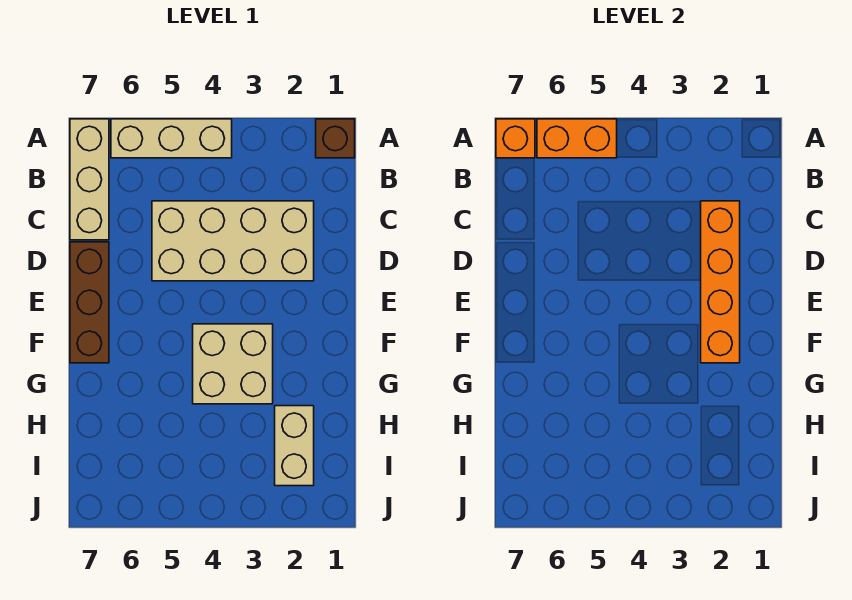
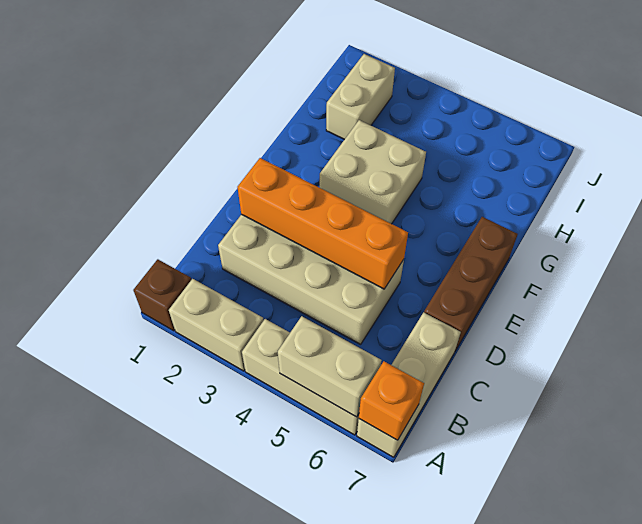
none -> tan 1x2 brick [169,279,264,371]
orange 1x2 brick [537,119,617,158] -> tan 1x2 brick [278,316,382,417]
orange 1x4 brick [701,201,740,363] -> orange 1x4 brick turned to [237,158,408,289]

